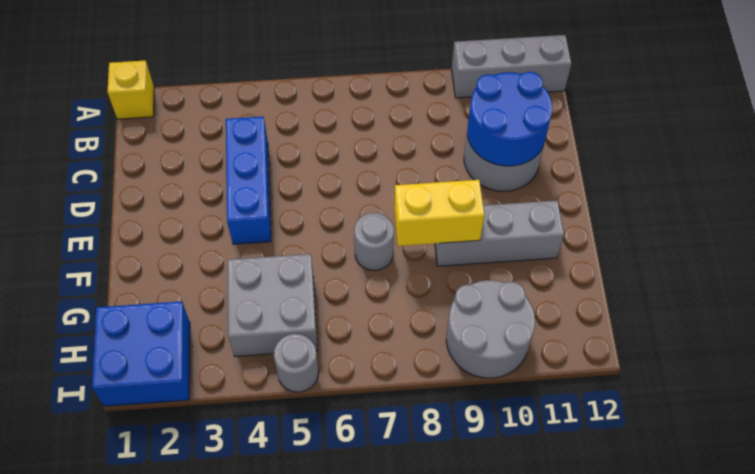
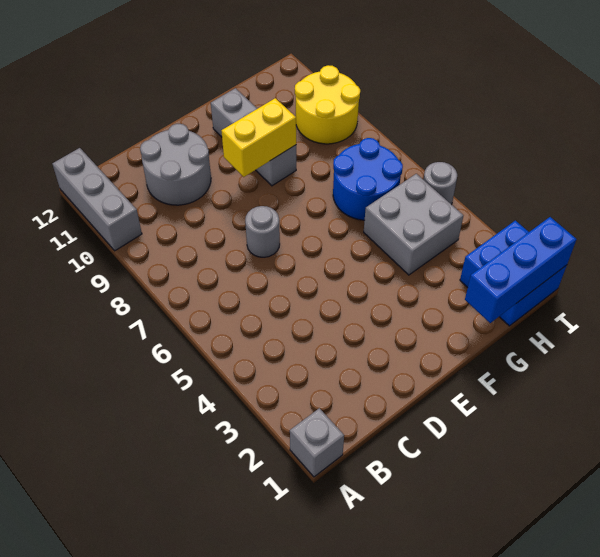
yellow 1x1 brick [108,60,154,119] -> grey 1x1 brick [290,408,344,477]
blue 1x3 brick [226,117,271,244] -> blue 1x3 brick moved to [465,217,576,323]
blue 2x2 round brick [467,72,552,166] -> blue 2x2 round brick moved to [333,138,403,220]
grey 1x1 round brick [354,213,394,271] -> grey 1x1 round brick moved to [245,206,280,257]
yellow 1x2 brick [394,180,484,246] -> yellow 1x2 brick turned to [222,98,296,177]
grey 2x2 round brick [446,280,535,378] -> yellow 2x2 round brick [295,65,360,144]

